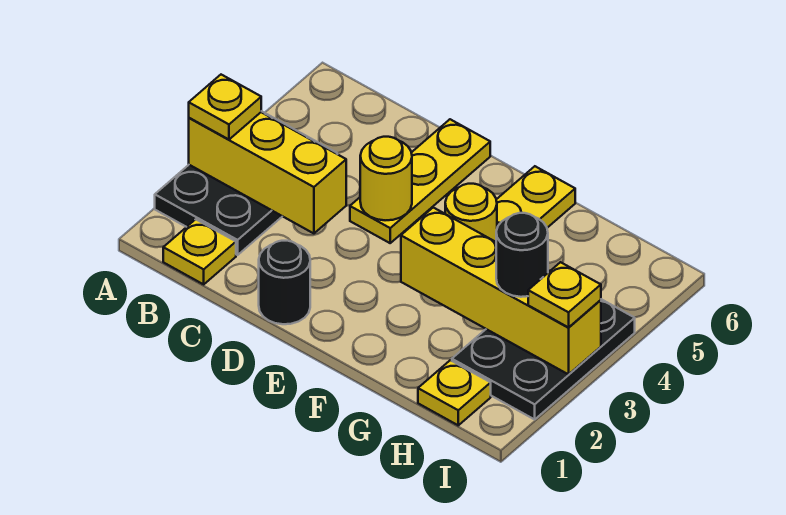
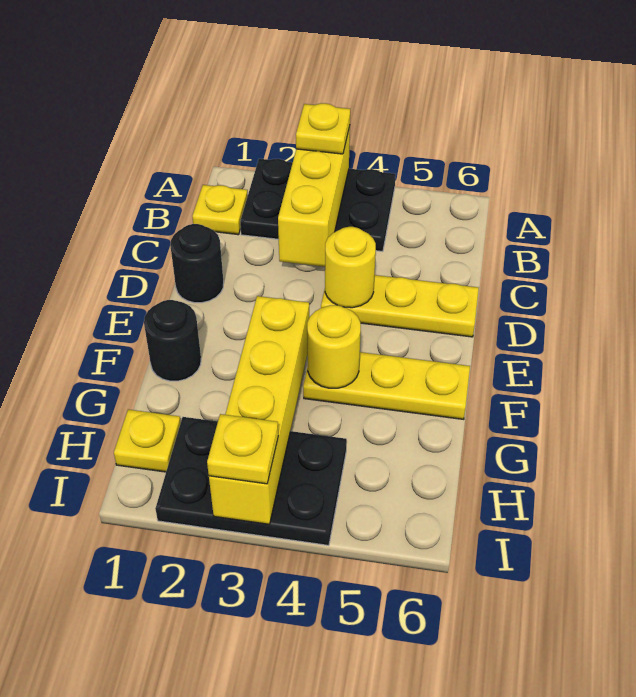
black 1x1 round brick [496,213,548,297] -> black 1x1 round brick moved to [144,300,201,381]

